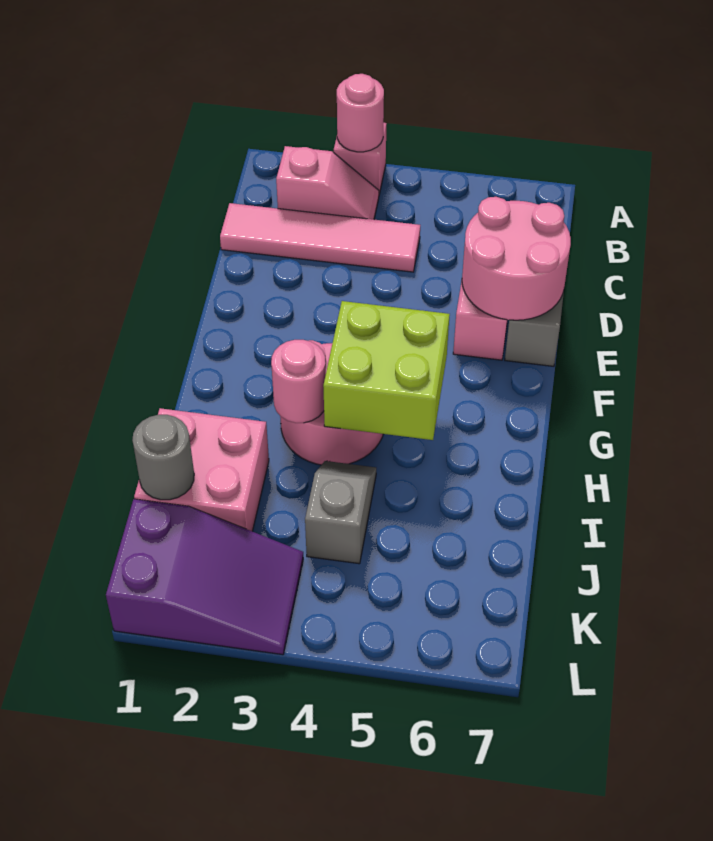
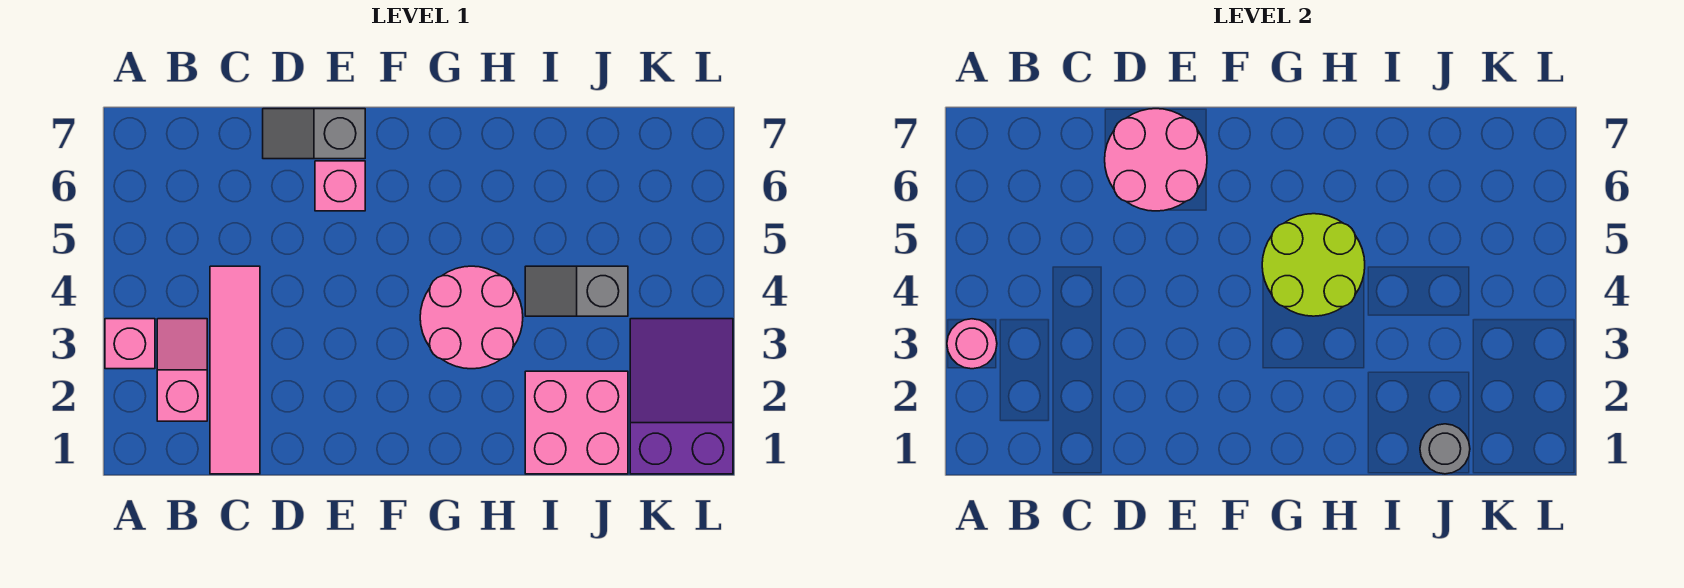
lime 2x2 brick [323,301,450,440] -> lime 2x2 round brick [1262,214,1365,316]
pink 1x1 round brick [271,340,326,423] -> none

